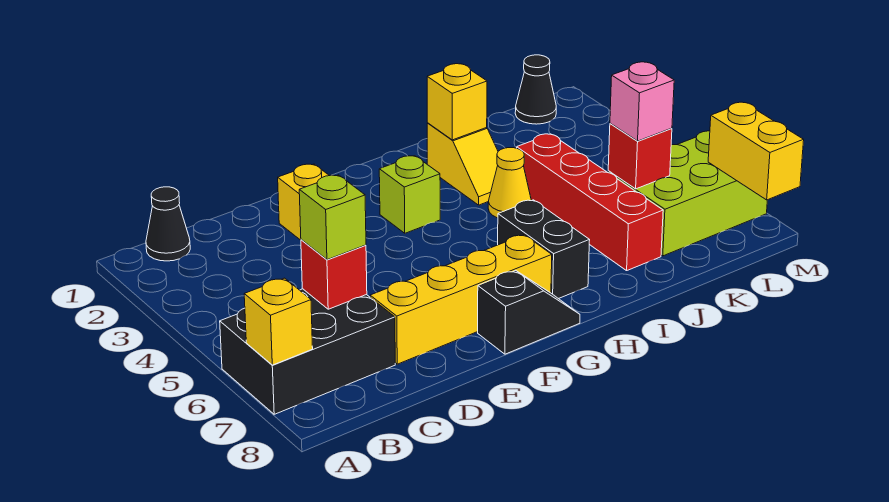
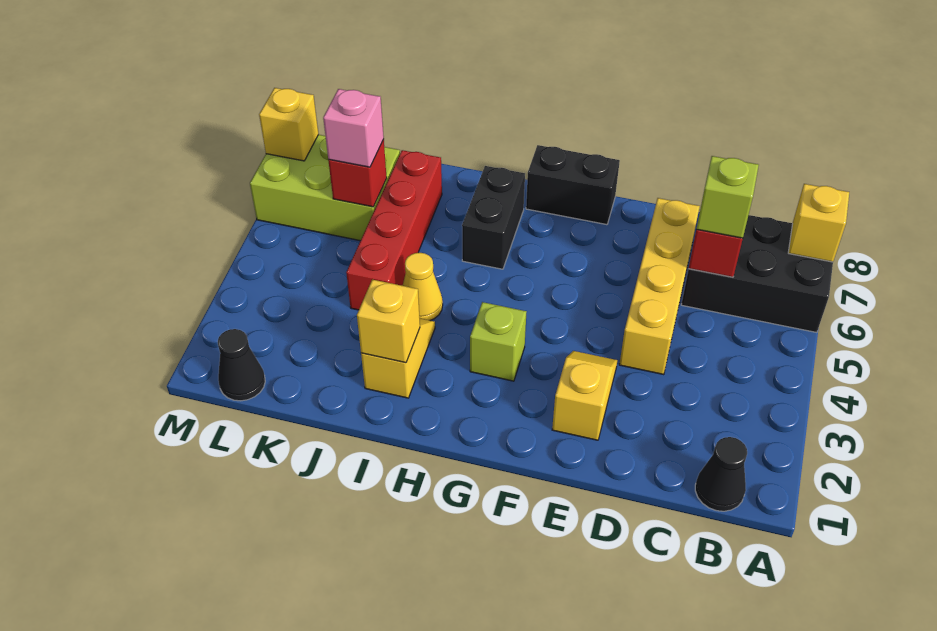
yellow 1x4 brick [370,235,552,364] -> yellow 1x4 brick turned to [619,198,700,375]
black 1x2 slope [478,271,580,354] -> black 1x2 brick [526,145,620,225]
yellow 1x2 brick [708,102,804,200] -> yellow 1x1 brick [259,88,319,161]

